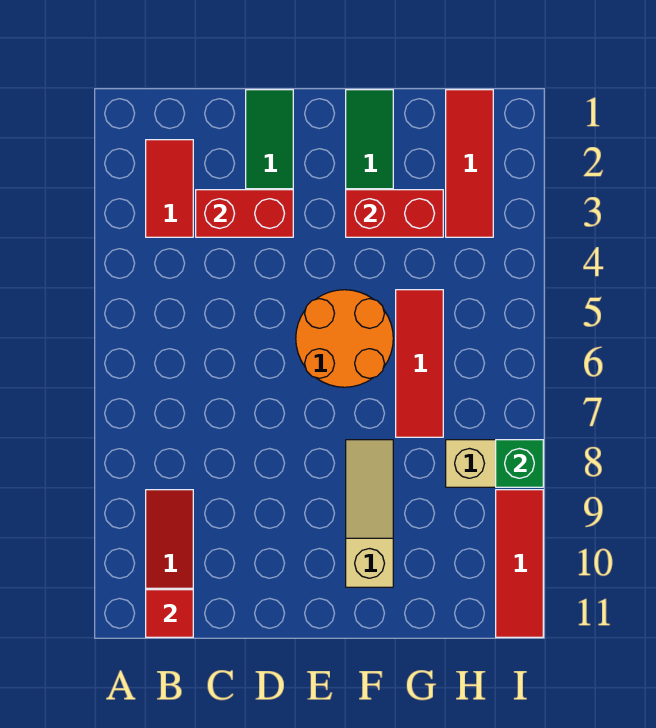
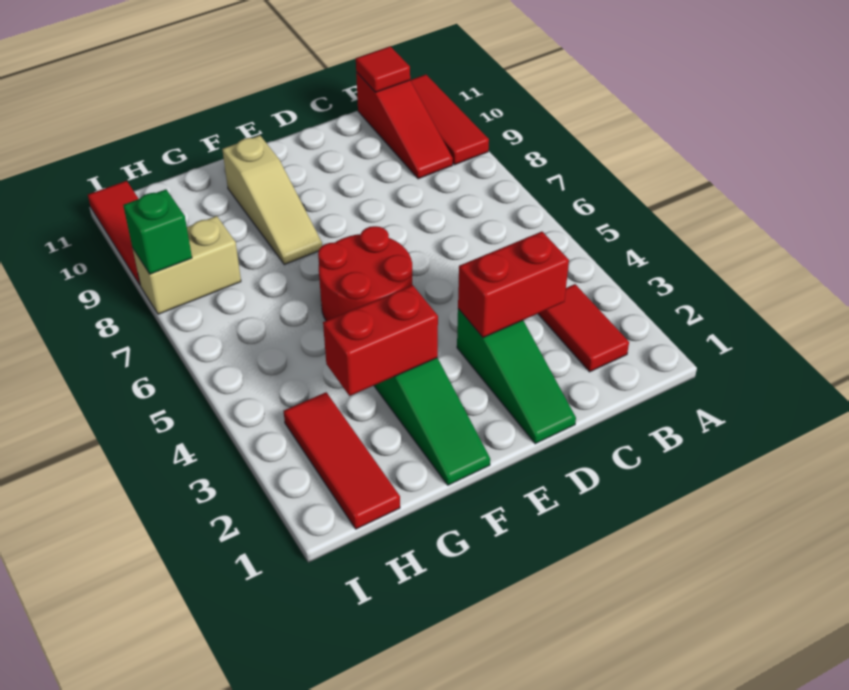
orange 2x2 round brick [296,290,393,387] -> red 2x2 round brick [318,226,412,321]
red 1x3 tile [396,290,443,437] -> red 1x3 tile moved to [410,75,489,165]

